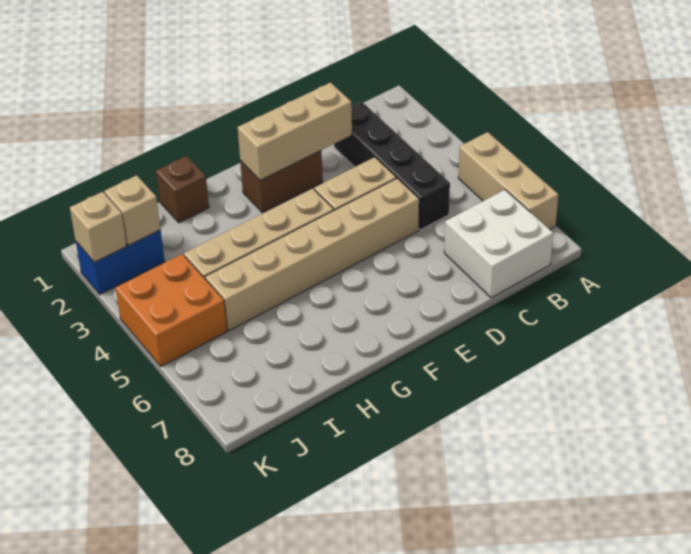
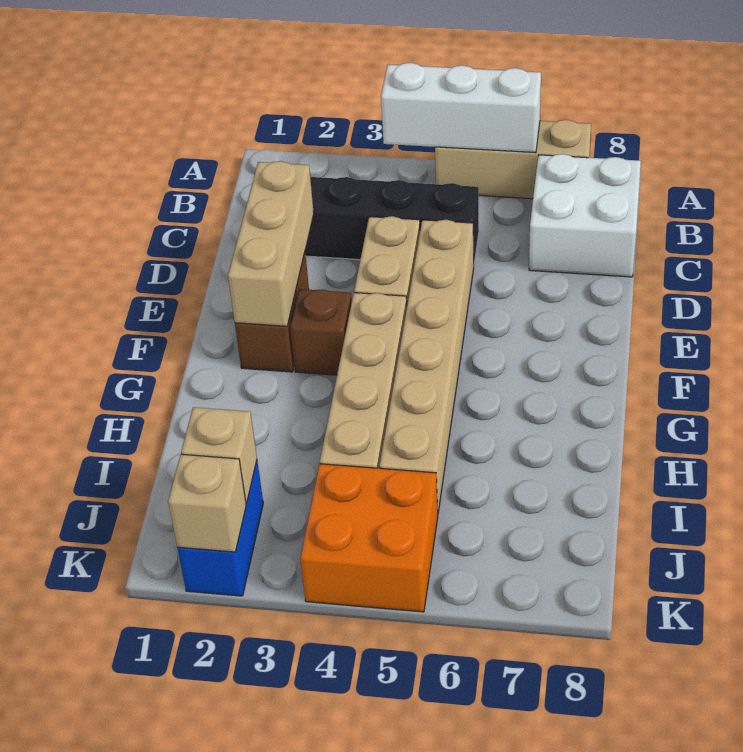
none -> white 1x3 brick [381,63,541,153]
brown 1x1 brick [156,156,209,223] -> brown 1x1 brick moved to [290,289,352,375]

